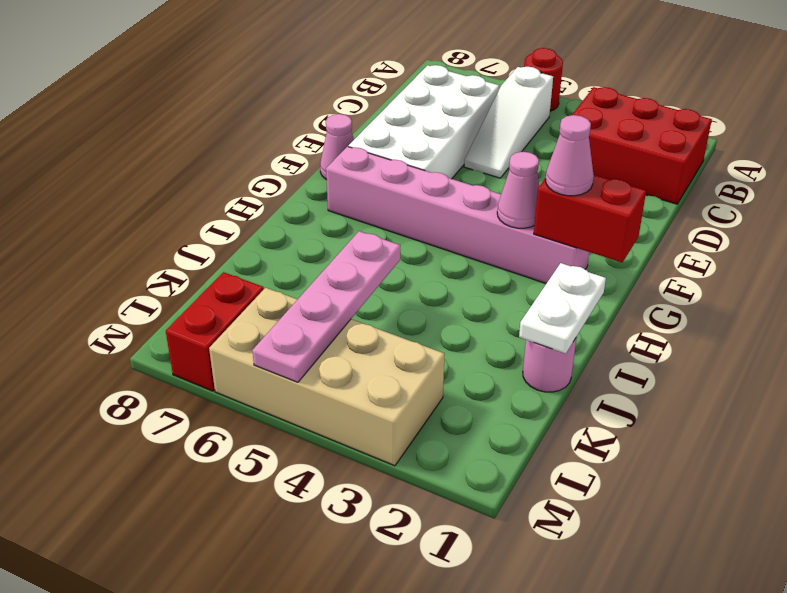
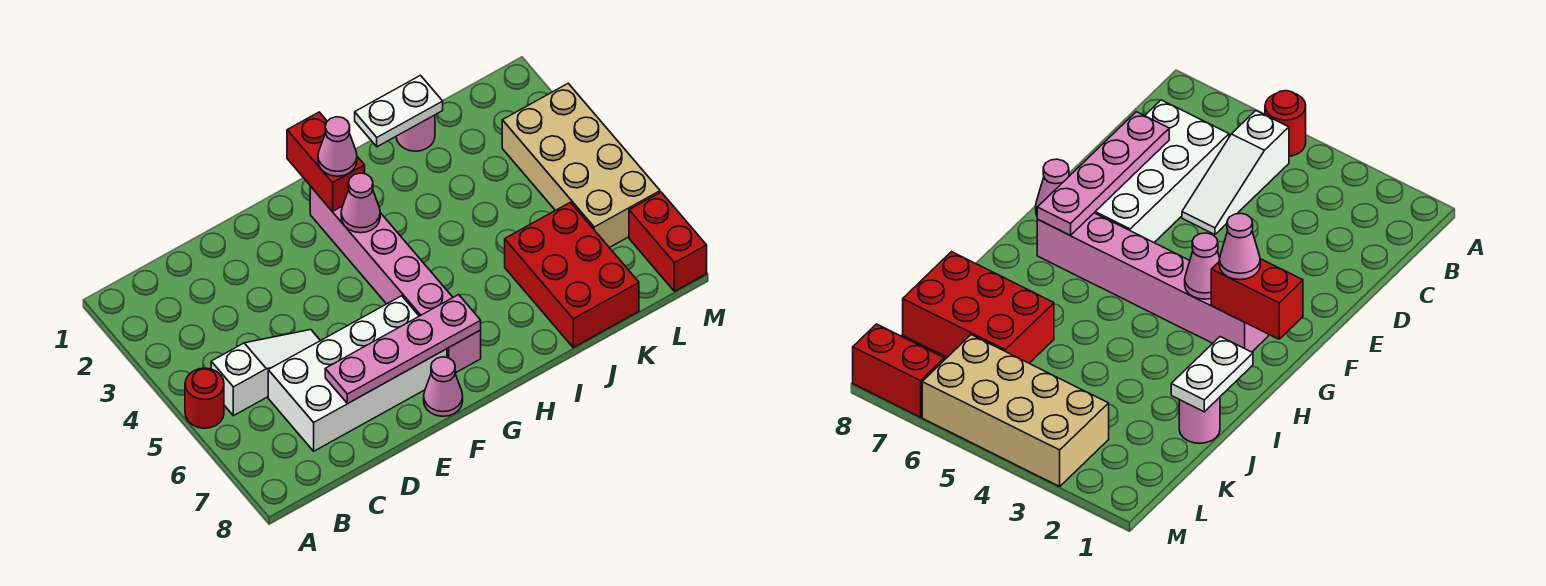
red 2x3 brick [572,87,712,204] -> red 2x3 brick moved to [505,202,639,347]
pink 1x4 plate [252,231,400,382] -> pink 1x4 plate moved to [325,295,481,403]
red 1x2 brick [166,272,264,391] -> red 1x2 brick turned to [629,192,707,291]

